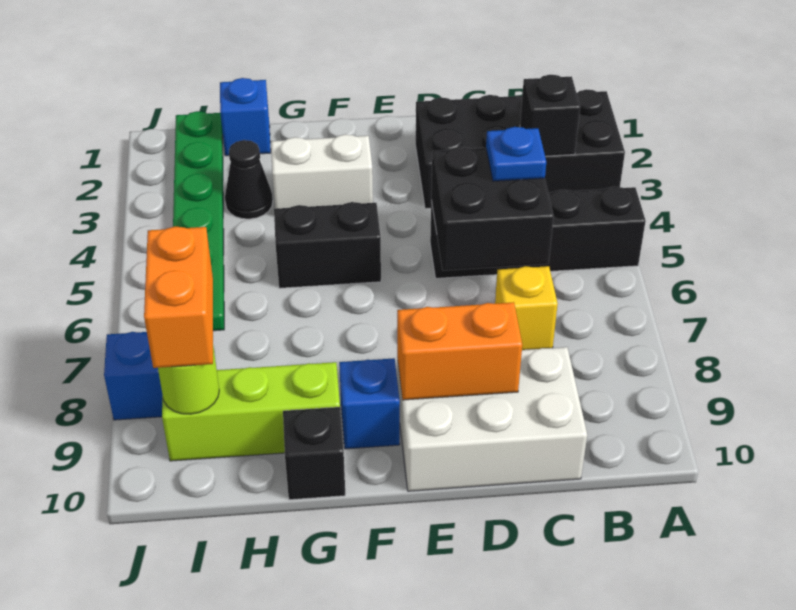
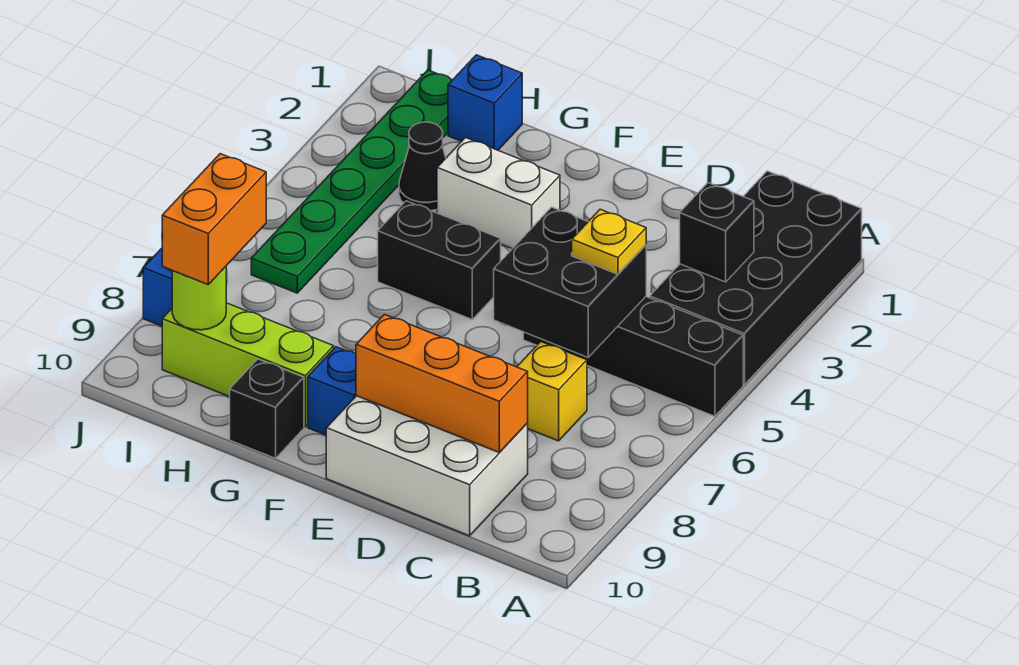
black 2x4 brick [416,89,625,209] -> black 2x4 brick turned to [650,171,862,385]
blue 1x1 plate [486,127,546,181] -> yellow 1x1 plate [572,209,646,274]
orange 1x2 brick [397,302,522,400] -> orange 1x3 brick [356,314,528,452]

